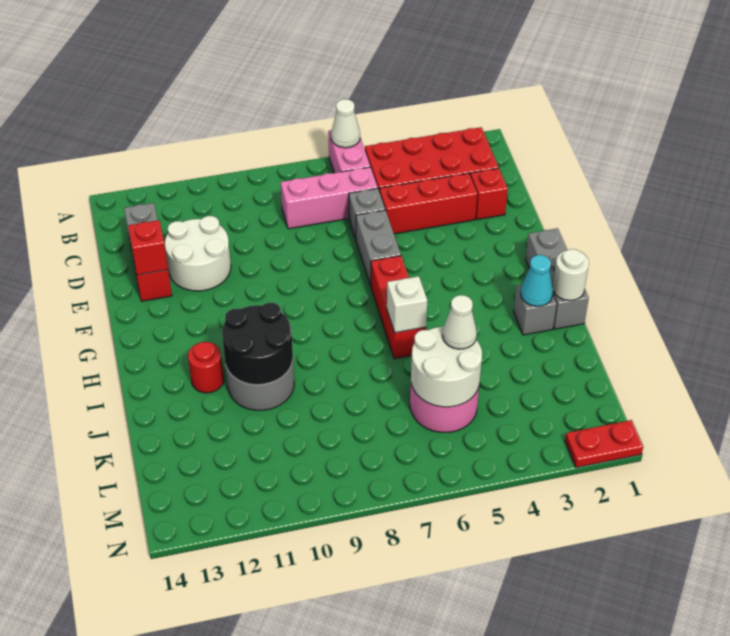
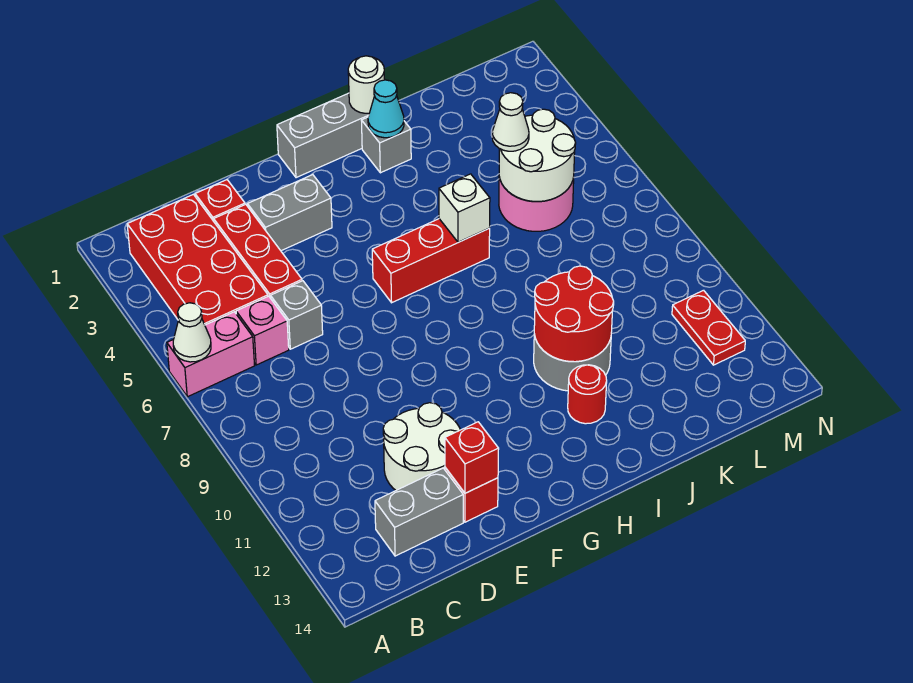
pink 1x3 brick [281,167,378,229] -> pink 1x1 brick [236,296,289,365]
grey 1x2 brick [356,210,401,286] -> grey 1x2 brick moved to [248,175,332,251]
black 2x2 round brick [222,303,293,385] -> red 2x2 round brick [534,266,614,362]
red 1x2 plate [565,420,643,468] -> red 1x2 plate moved to [672,290,745,365]

